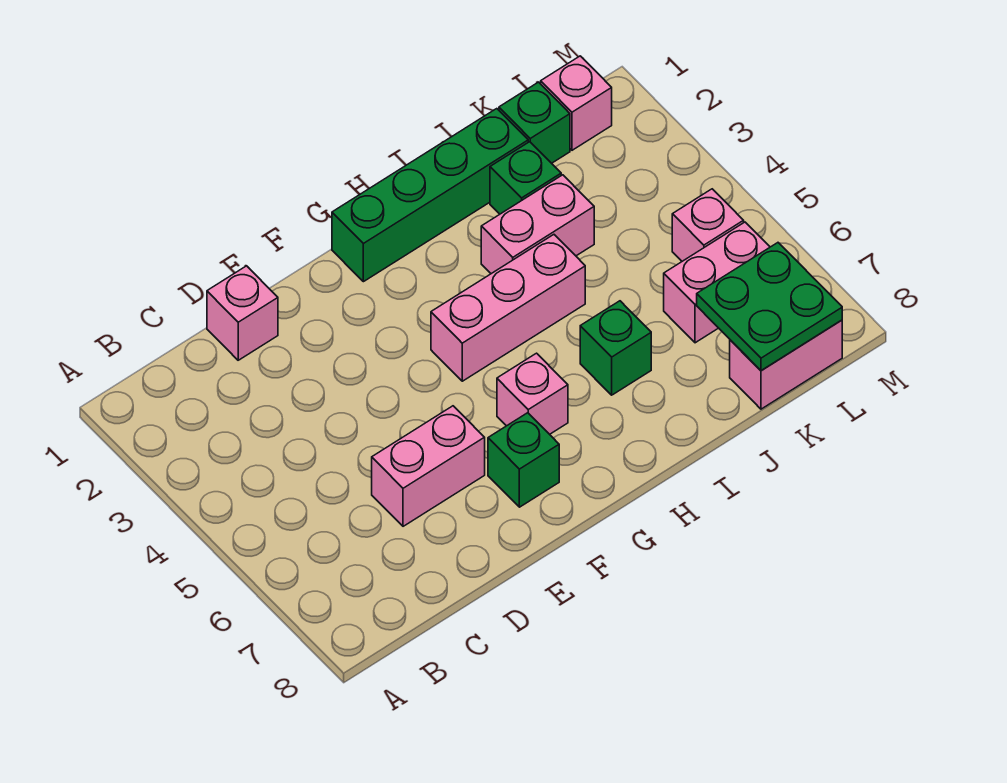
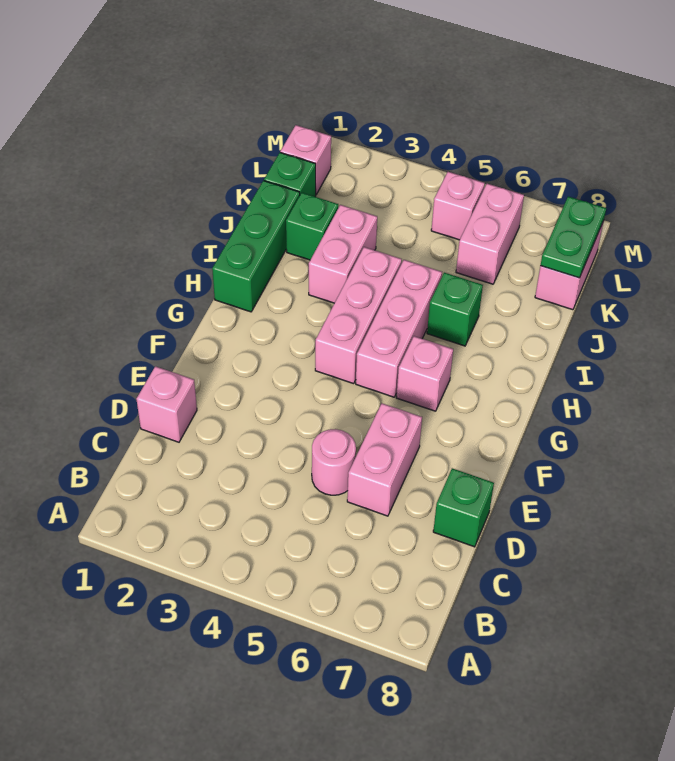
none -> pink 1x1 round brick [312,429,356,495]
green 1x1 brick [488,413,559,507] -> green 1x1 brick moved to [433,468,494,547]
green 1x4 brick [332,109,528,282] -> green 1x3 brick [212,181,300,312]
none -> pink 1x3 brick [356,260,442,397]
green 2x2 plate [697,243,842,371] -> green 1x2 plate [541,196,606,278]

